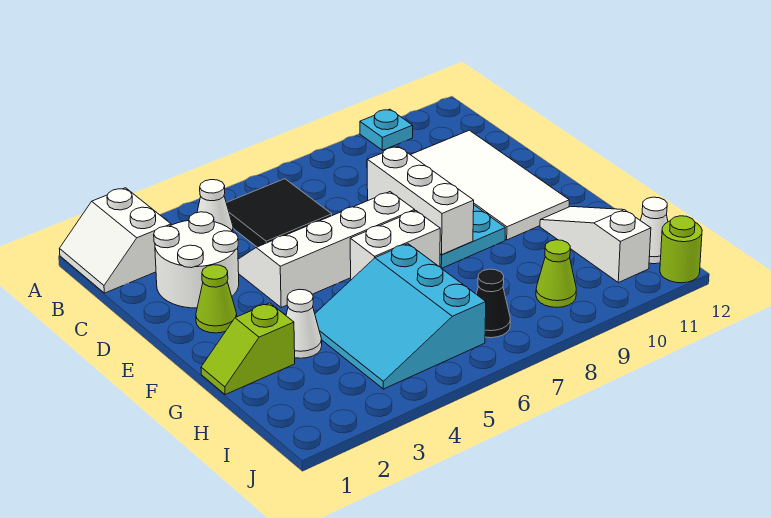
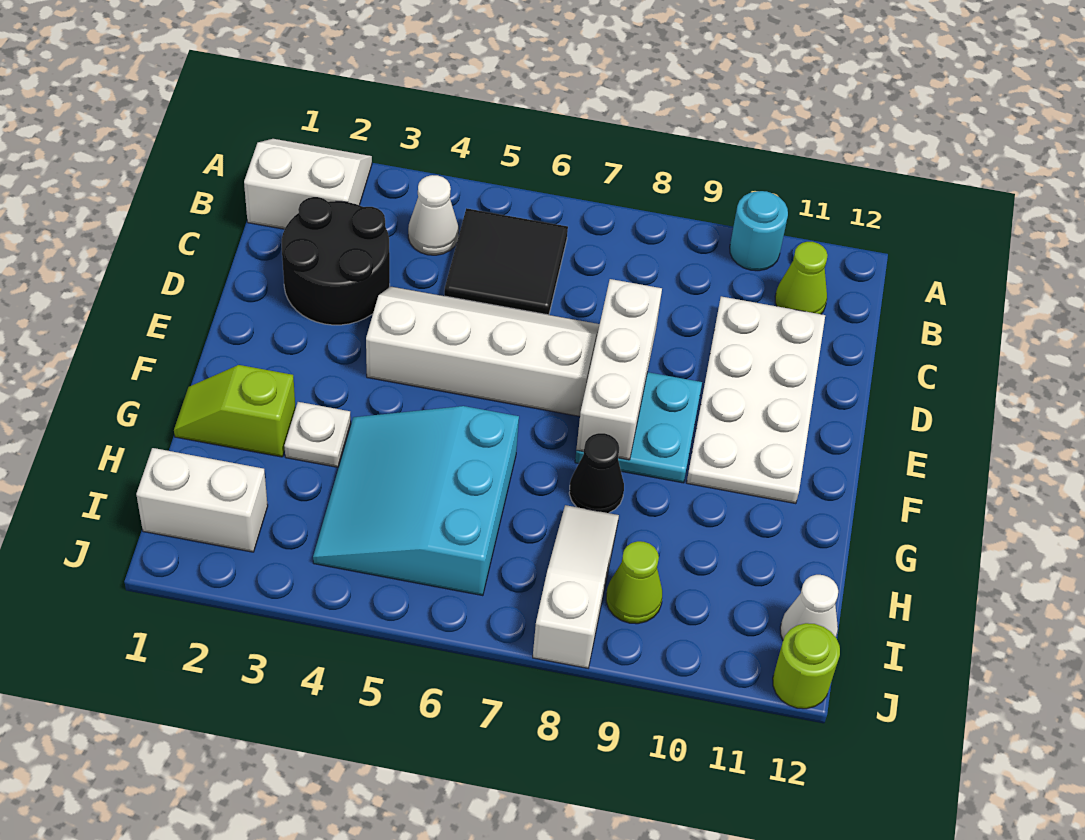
white 2x2 slope [60,188,171,293] -> white 2x2 slope turned to [244,139,372,229]
cyan 1x1 plate [360,109,413,150] -> cyan 1x1 round brick [730,191,788,271]
white 2x2 round brick [154,212,239,308] -> black 2x2 round brick [282,197,390,325]
white 2x4 tile [411,130,569,240] -> white 2x4 plate [687,296,825,504]
lime 1x1 cone [196,265,237,333] -> lime 1x1 cone moved to [775,242,828,314]
white 1x2 brick [350,211,440,280] -> white 1x2 brick moved to [136,448,268,552]
white 1x1 cone [286,289,322,358] -> white 1x1 plate [284,402,351,467]
white 1x3 slope [540,206,651,283] -> white 1x3 slope moved to [533,505,619,668]
black 1x1 cone [476,269,510,338] -> black 1x1 cone moved to [569,433,624,513]

